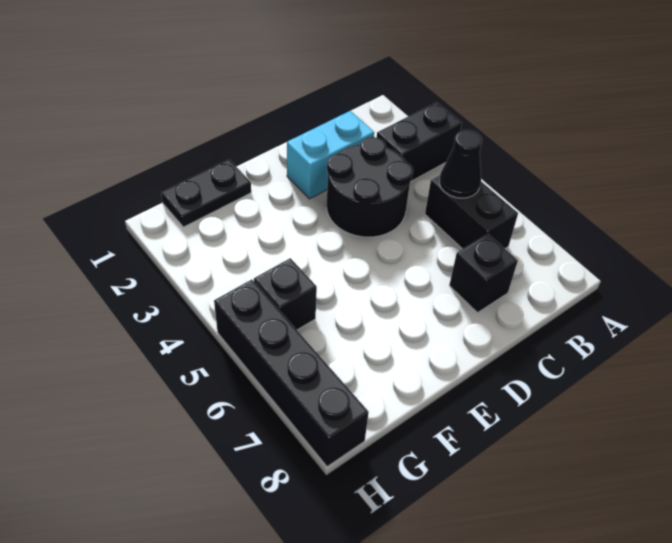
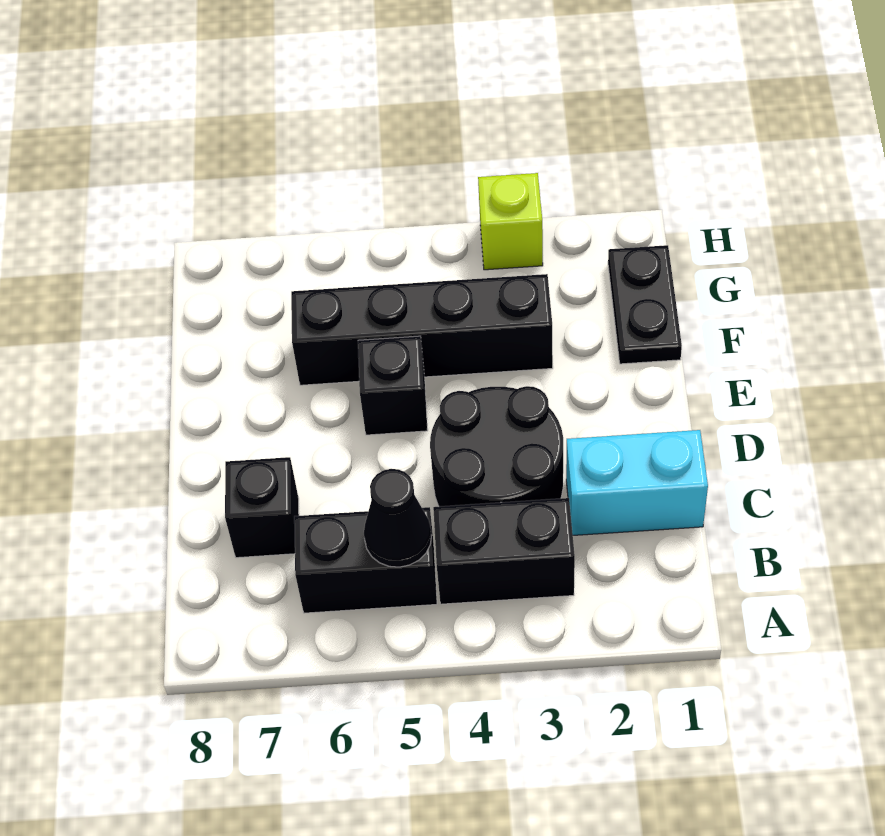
black 1x2 brick [377,102,462,181] -> black 1x2 brick turned to [433,498,575,604]
cyan 1x2 brick [287,111,374,199] -> cyan 1x2 brick turned to [566,430,708,535]
black 1x1 brick [254,258,317,330] -> black 1x1 brick moved to [358,336,428,435]
none -> lime 1x1 brick [478,173,543,270]
black 1x4 brick [214,280,369,467] -> black 1x4 brick moved to [291,274,553,385]

